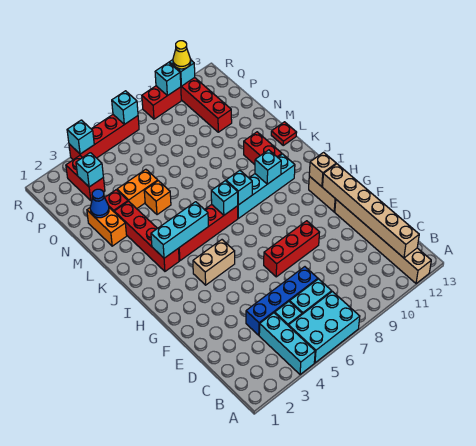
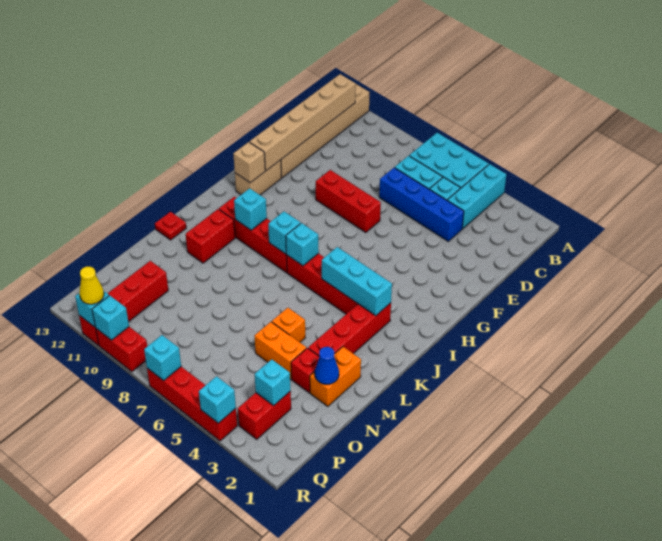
tan 1x2 brick [193,240,235,285] -> none
cyan 1x4 brick [238,154,295,218] -> red 1x4 brick [219,197,287,272]

